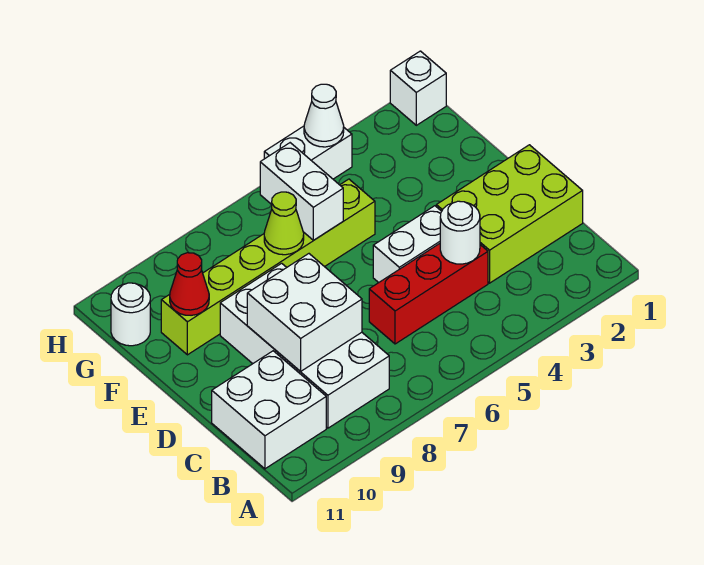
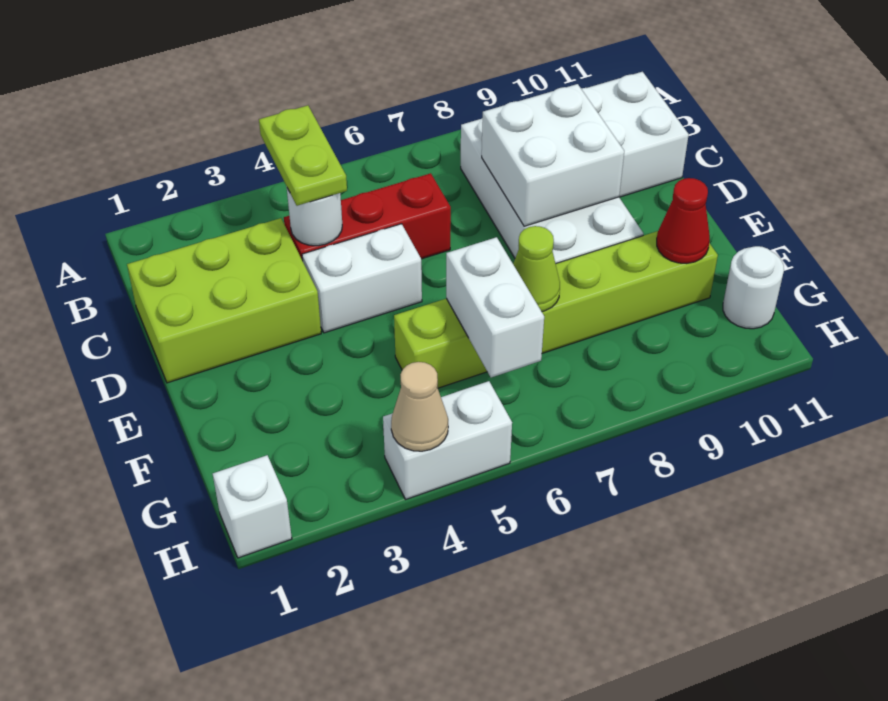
none -> lime 1x2 plate [259,105,347,206]
white 1x1 cone [304,84,344,147] -> tan 1x1 cone [391,362,448,451]

